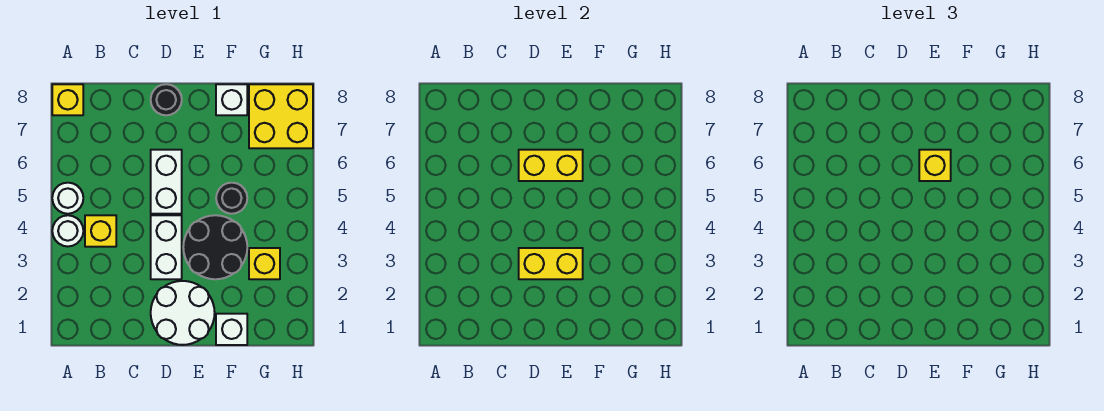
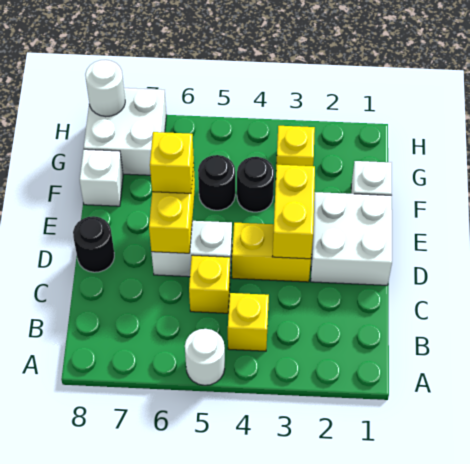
white 1x1 round brick [52,215,83,246] -> white 1x1 round brick moved to [85,60,125,117]
yellow 1x1 brick [52,84,83,115] -> yellow 1x1 brick moved to [189,255,230,313]
white 2x2 round brick [151,281,215,345] -> white 2x2 brick [311,192,392,285]
white 1x2 brick [151,215,182,279] -> yellow 1x2 brick [232,223,311,282]
black 2x2 round brick [183,215,247,279] -> black 1x1 round brick [237,157,274,212]
yellow 2x2 brick [249,84,313,148] -> white 2x2 brick [84,88,166,175]

